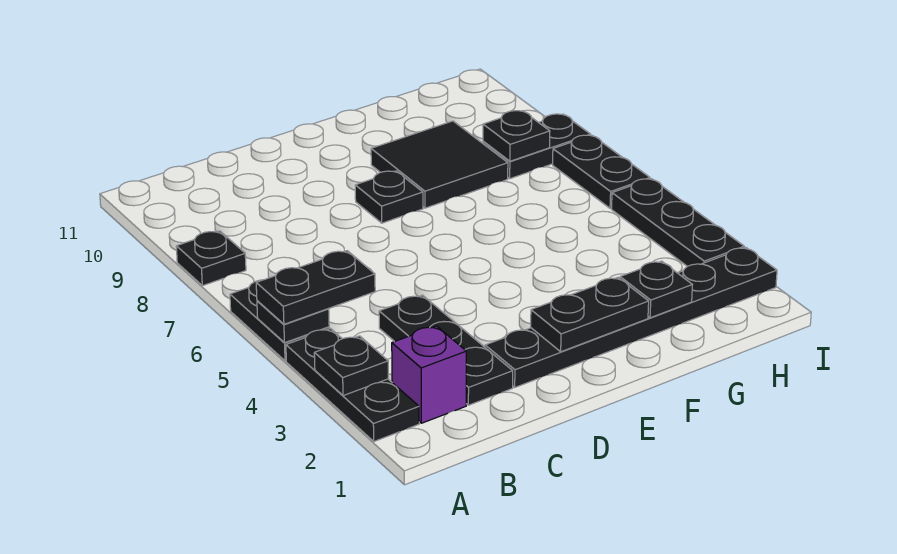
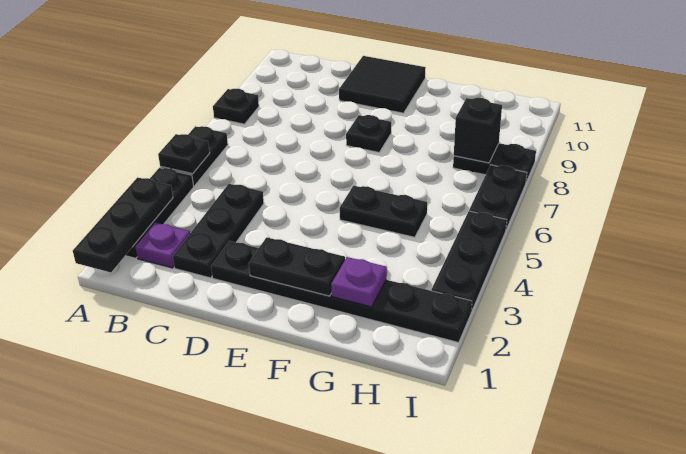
black 1x1 plate [314,336,388,396] -> black 1x3 plate [73,177,173,272]
black 1x2 plate [256,251,375,324] -> black 1x2 plate moved to [340,186,427,237]
purple 1x1 brick [392,326,466,423] -> purple 1x1 plate [135,223,190,268]
black 2x2 tile [371,121,508,208] -> black 2x2 tile moved to [339,56,426,113]
black 1x1 plate [620,261,692,318] -> purple 1x1 plate [331,257,387,307]
black 1x1 plate [483,111,550,161] -> black 1x1 brick [454,98,502,163]

